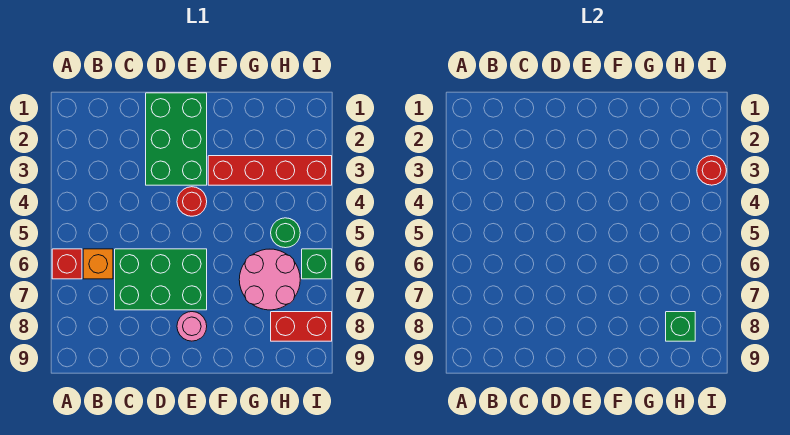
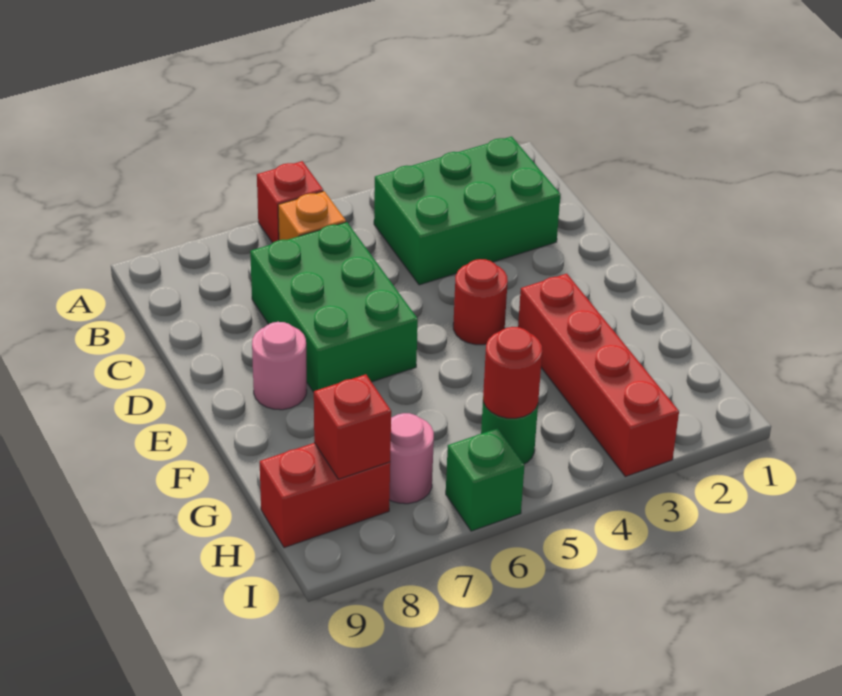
green 2x3 brick [146,93,207,185] -> green 2x3 brick moved to [374,137,561,285]
pink 2x2 round brick [239,249,300,310] -> pink 1x1 round brick [389,413,434,504]
red 1x2 brick [271,312,332,341] -> red 1x2 brick turned to [260,443,390,548]
green 1x1 brick [666,312,695,341] -> red 1x1 brick [314,374,391,479]
red 1x1 round brick [697,156,726,185] -> red 1x1 round brick moved to [483,327,542,418]

